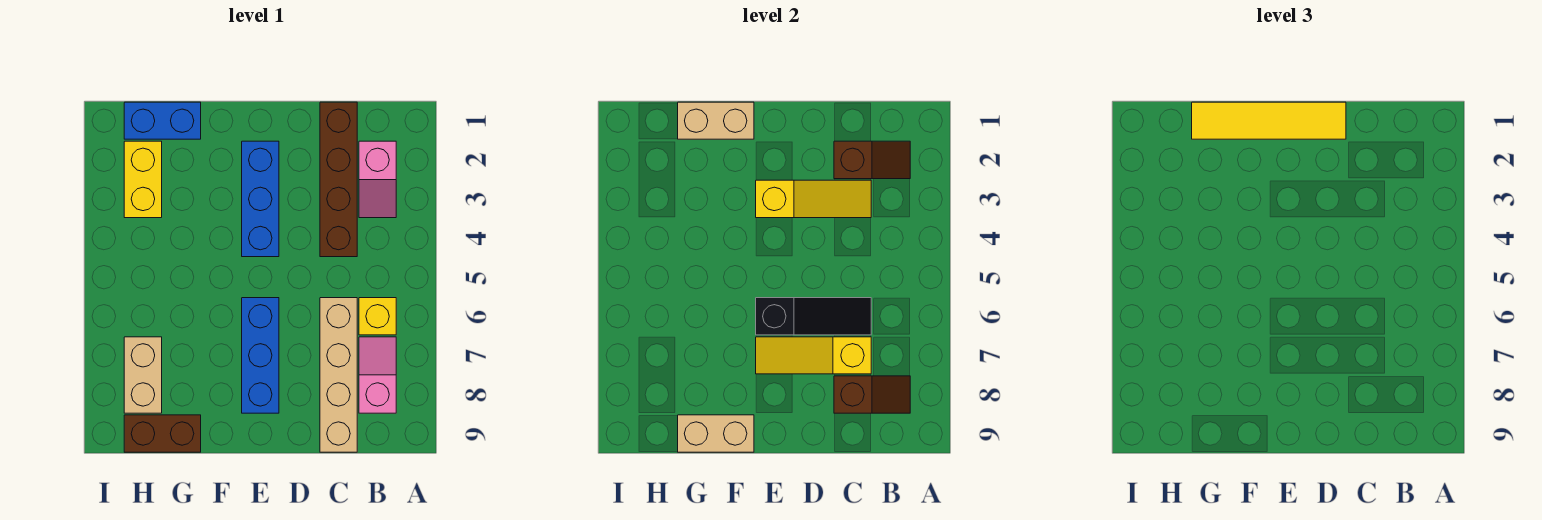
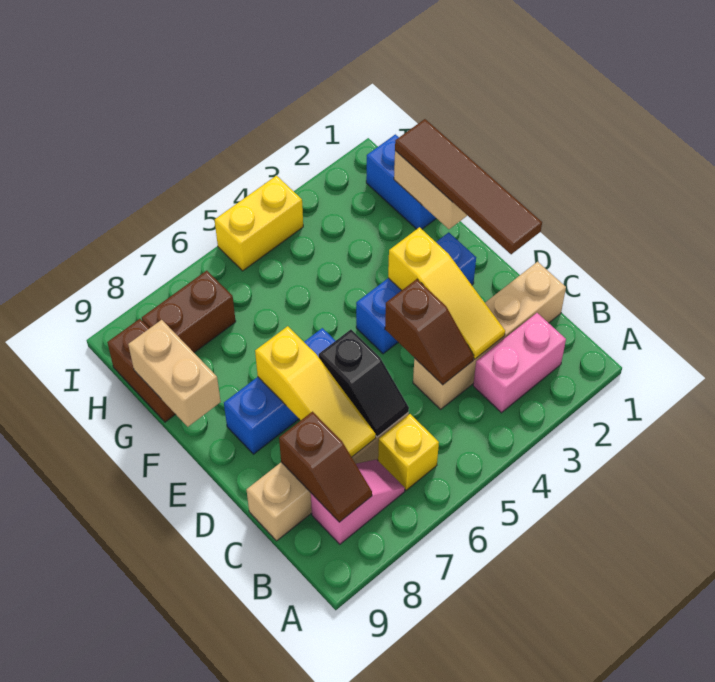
pink 1x2 slope [359,141,396,218] -> pink 1x2 brick [473,313,566,413]
brown 1x2 slope [834,141,910,179] -> brown 1x2 slope moved to [385,279,474,385]
brown 1x4 brick [320,102,357,257] -> tan 1x4 brick [413,262,566,409]
black 1x3 slope [756,298,871,335] -> black 1x2 slope [319,330,409,437]
yellow 1x3 slope [756,337,871,374] -> yellow 1x3 slope turned to [255,326,376,457]
yellow 1x4 tile [1192,102,1346,139] -> brown 1x4 tile [395,119,542,254]
yellow 1x2 brick [124,141,162,218] -> yellow 1x2 brick moved to [215,176,303,271]
tan 1x2 brick [124,337,162,413] -> brown 1x2 brick [142,271,236,352]

